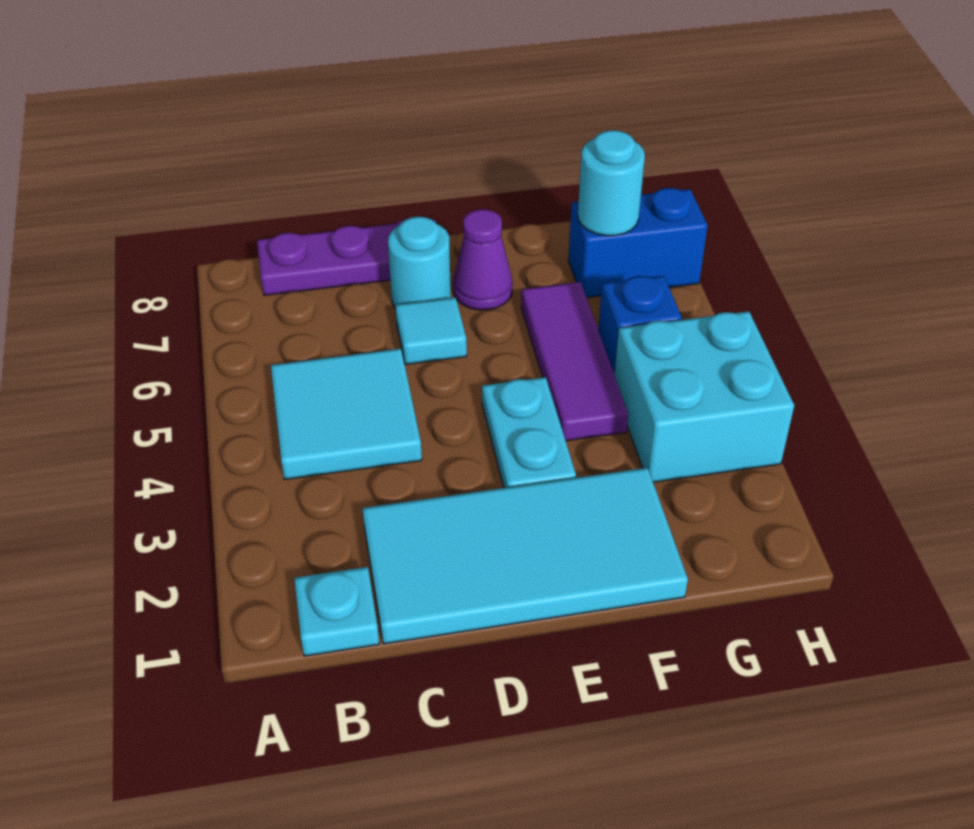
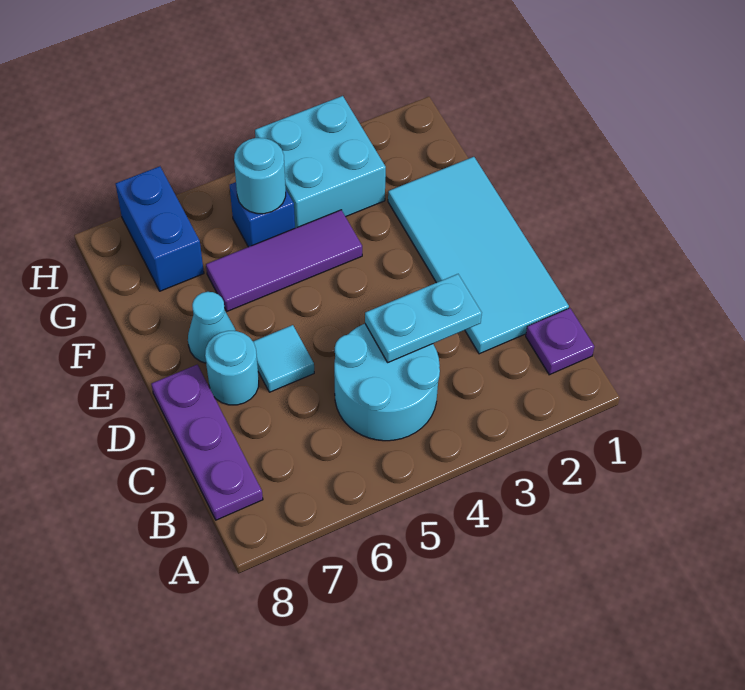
cyan 1x1 plate [294,567,379,656] -> purple 1x1 plate [526,308,594,375]
cyan 2x2 tile [271,349,422,479] -> cyan 2x2 round brick [334,324,440,441]
cyan 1x2 plate [482,377,576,488] -> cyan 1x2 plate moved to [365,274,482,362]
purple 1x1 cone [453,209,512,310] -> cyan 1x1 cone [188,292,236,363]
cyan 1x1 round brick [578,130,645,236] -> cyan 1x1 round brick moved to [234,138,286,214]

